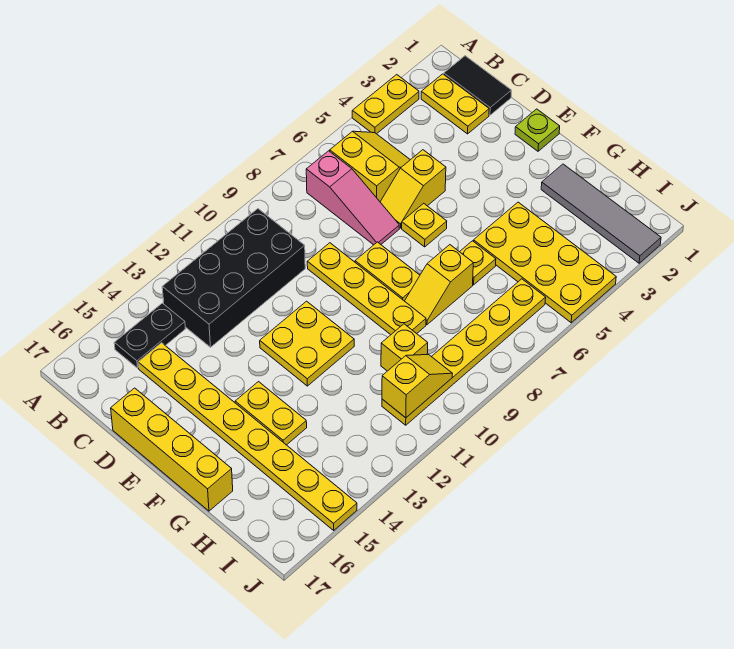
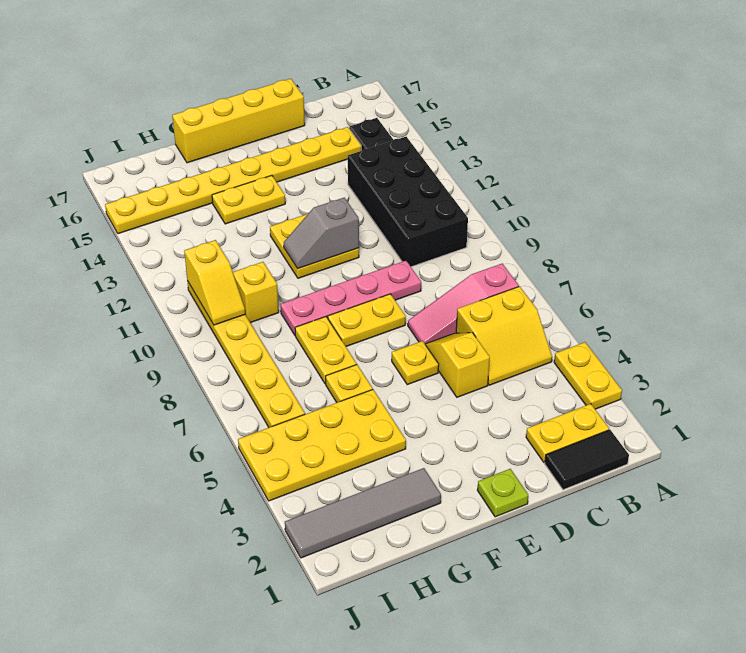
yellow 1x4 plate [307,243,426,335] -> pink 1x4 plate [280,261,421,335]
none -> grey 1x2 slope [284,198,359,269]
yellow 1x2 slope [405,245,473,325] -> yellow 1x2 plate [295,317,357,384]

